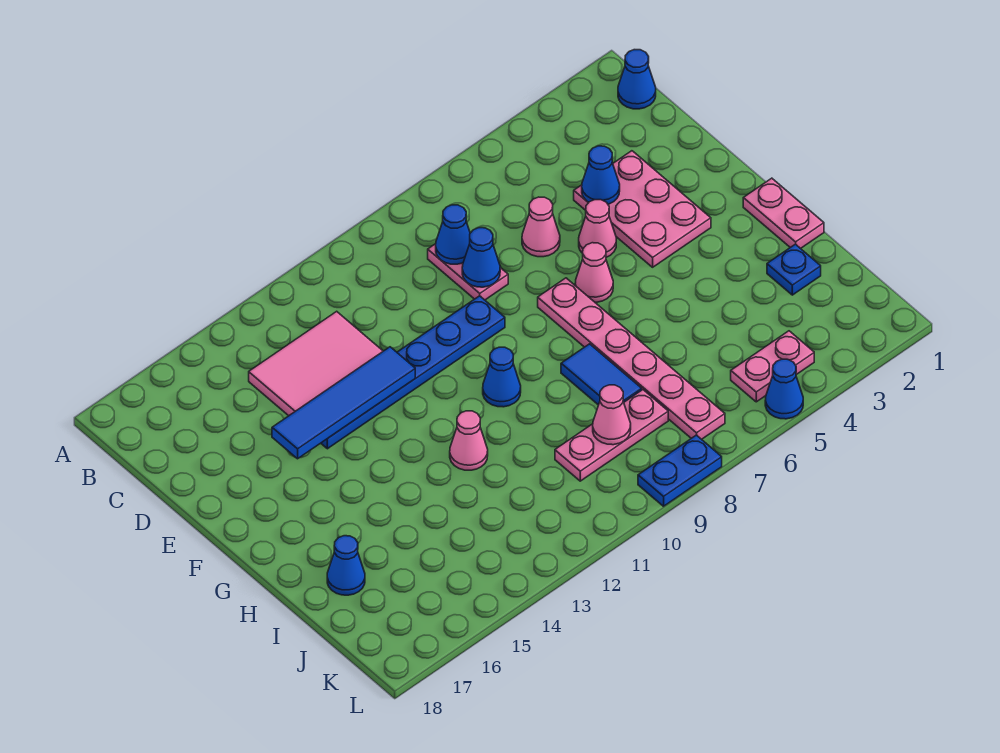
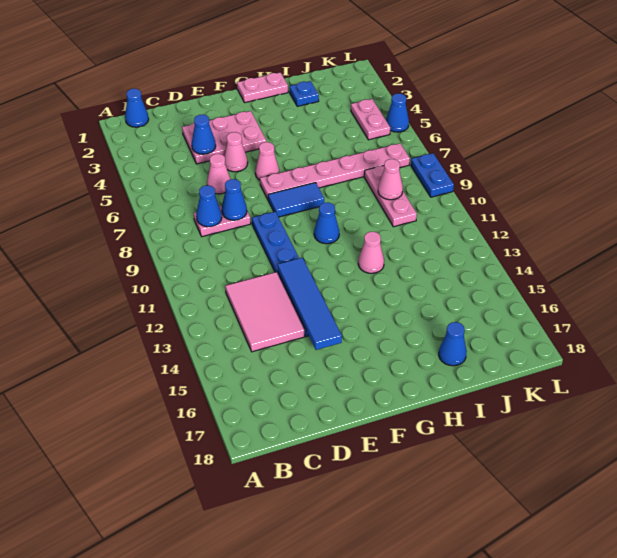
blue 1x2 tile [561,344,642,405] -> blue 1x2 tile moved to [268,183,324,217]

